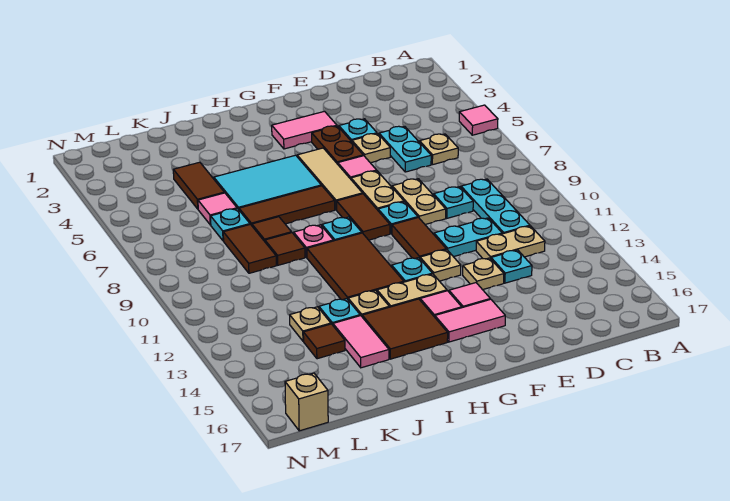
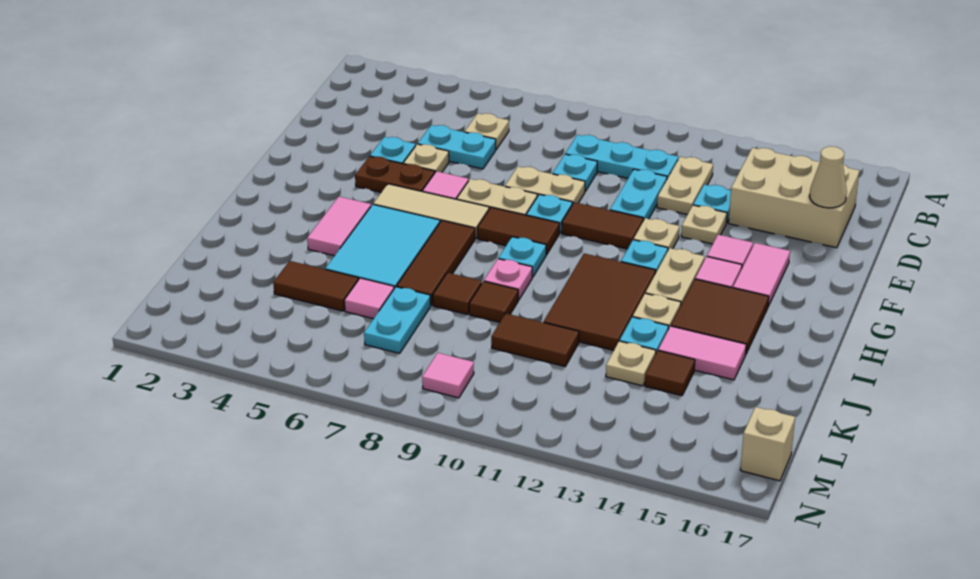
pink 1x1 tile [459,105,498,135] -> pink 1x1 tile moved to [422,353,474,398]
none -> tan 2x3 brick [729,148,859,248]
none -> tan 1x1 cone [809,146,847,208]
pink 1x2 tile [272,111,337,149] -> pink 1x2 tile moved to [307,197,371,256]
brown 2x3 tile [307,233,404,300] -> brown 2x3 tile turned to [544,253,656,350]
cyan 1x1 plate [211,209,250,241] -> cyan 1x2 plate [364,287,431,353]
brown 1x2 tile [223,224,276,273] -> brown 1x2 tile moved to [491,314,579,366]

